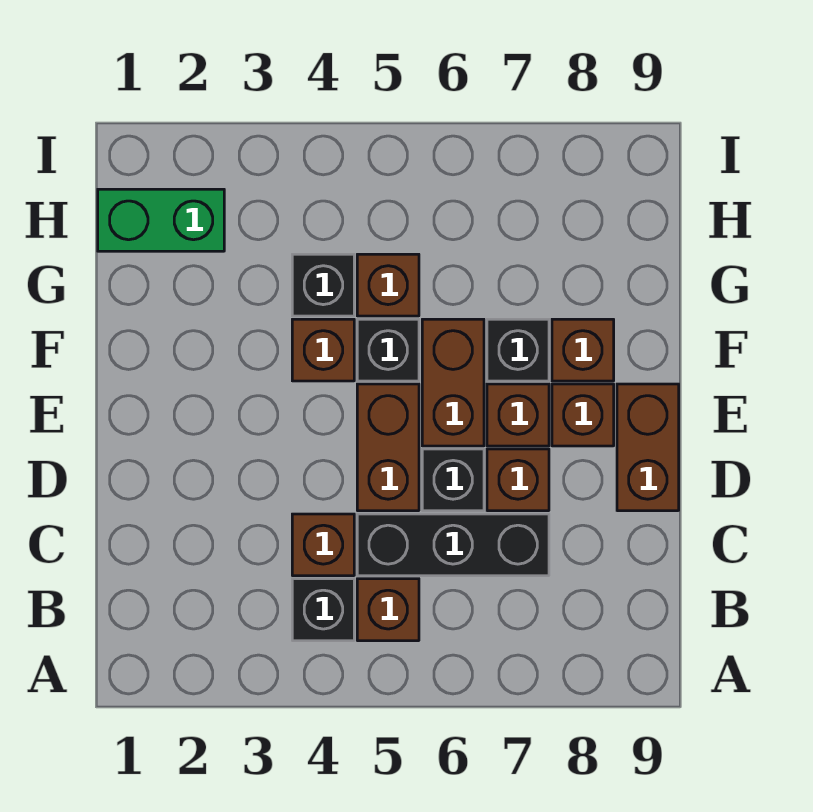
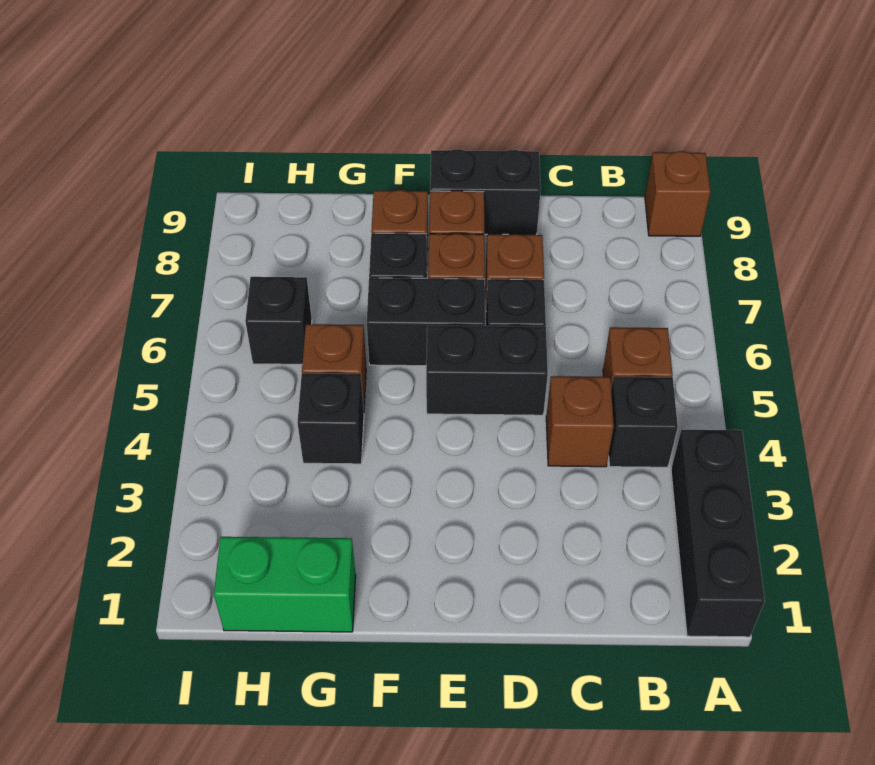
black 1x3 brick [357,514,549,576] -> black 1x3 brick moved to [671,430,765,637]
brown 1x2 brick [357,384,419,511] -> black 1x2 brick [426,326,548,415]
brown 1x2 brick [617,384,679,511] -> black 1x2 brick [430,149,541,235]
brown 1x2 brick [422,319,484,446] -> black 1x2 brick [367,278,485,366]
brown 1x1 brick [292,319,354,381] -> brown 1x1 brick moved to [645,151,711,236]
black 1x1 brick [357,319,419,381] -> black 1x1 brick moved to [245,277,312,364]
green 1x2 brick [98,189,224,251] -> green 1x2 brick turned to [214,537,356,632]

